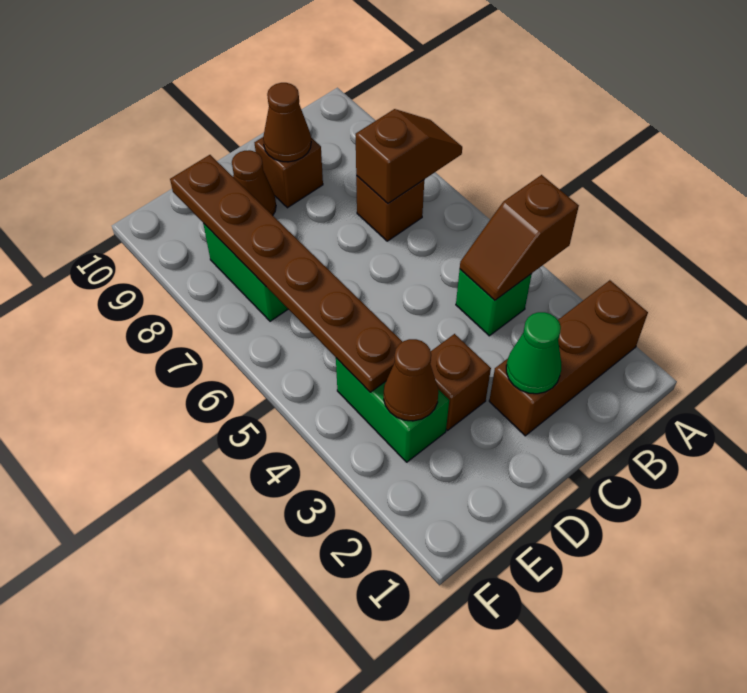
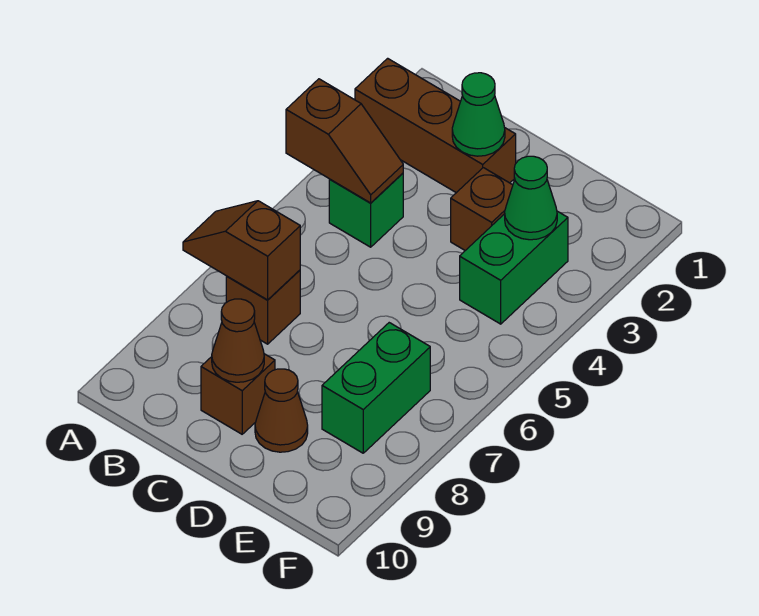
brown 1x1 cone [384,339,438,421] -> green 1x1 cone [505,156,557,240]
brown 1x6 plate [170,155,402,392] -> none

